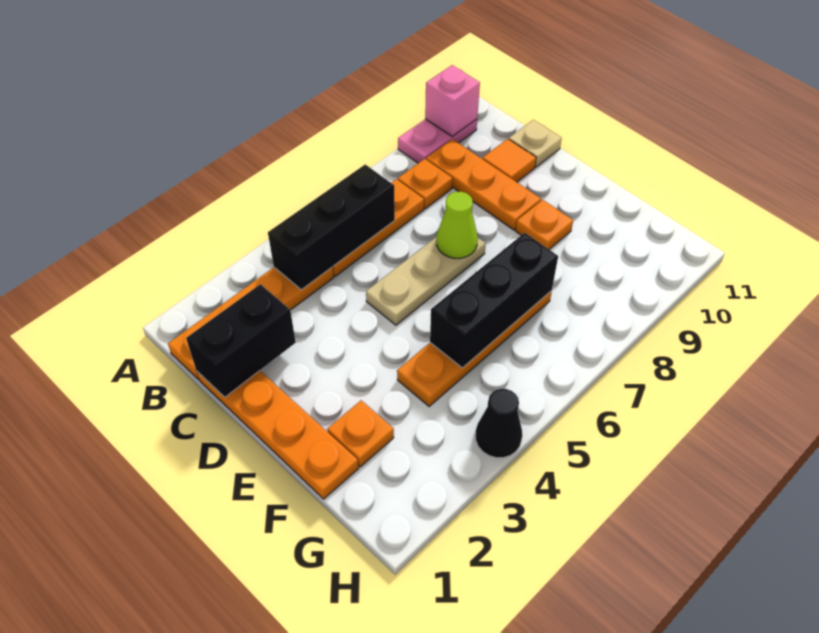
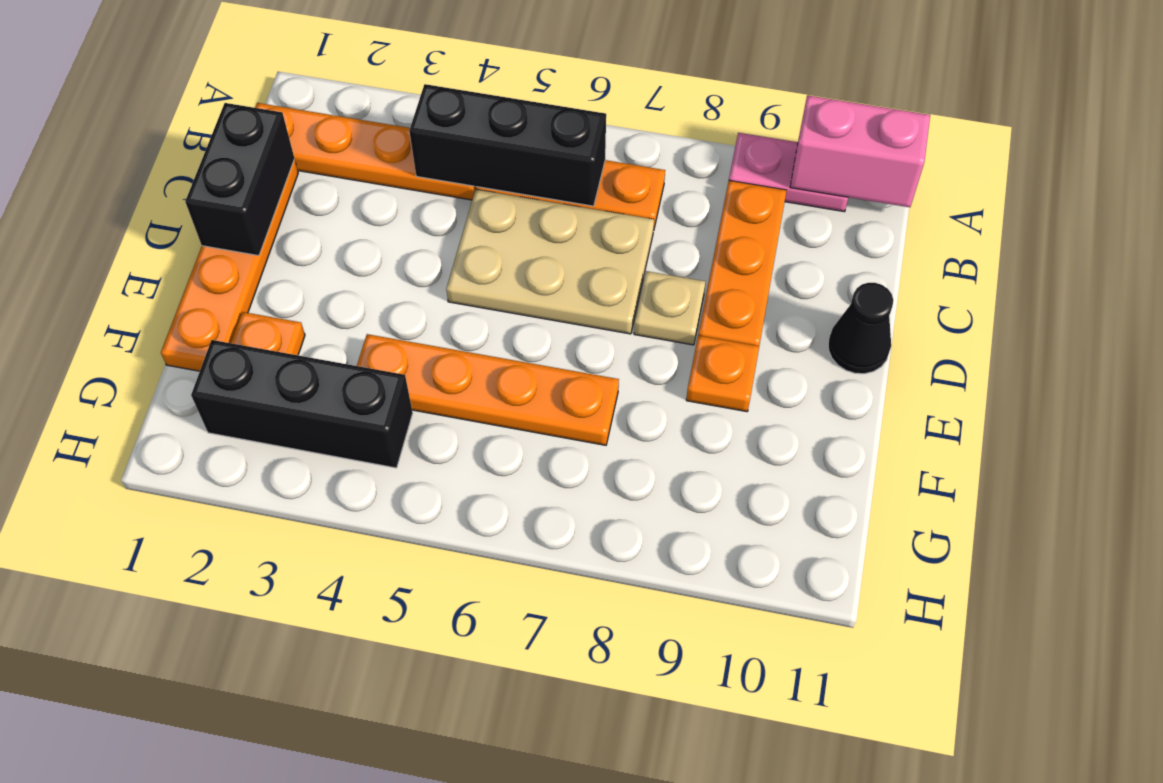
pink 1x1 brick [425,65,480,137] -> pink 1x2 brick [790,95,930,207]
orange 1x1 plate [398,159,452,209] -> none
black 1x2 brick [186,284,296,397] -> black 1x2 brick turned to [185,103,294,256]
orange 1x1 tile [483,139,536,182] -> none
tan 1x1 plate [509,120,562,167] -> tan 1x1 plate moved to [634,271,705,345]
tan 1x3 plate [366,237,486,325] -> tan 2x3 plate [446,189,654,334]
lime 1x1 cone [436,191,478,258] -> none
black 1x3 brick [430,233,558,368] -> black 1x3 brick moved to [191,340,413,468]
black 1x1 cone [475,389,522,458] -> black 1x1 cone moved to [828,283,893,374]

